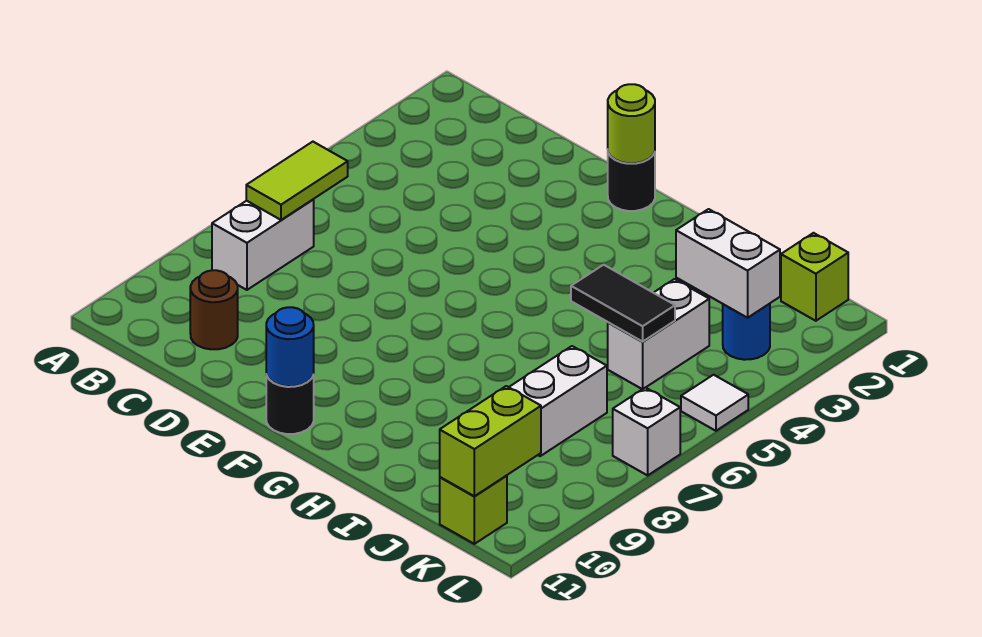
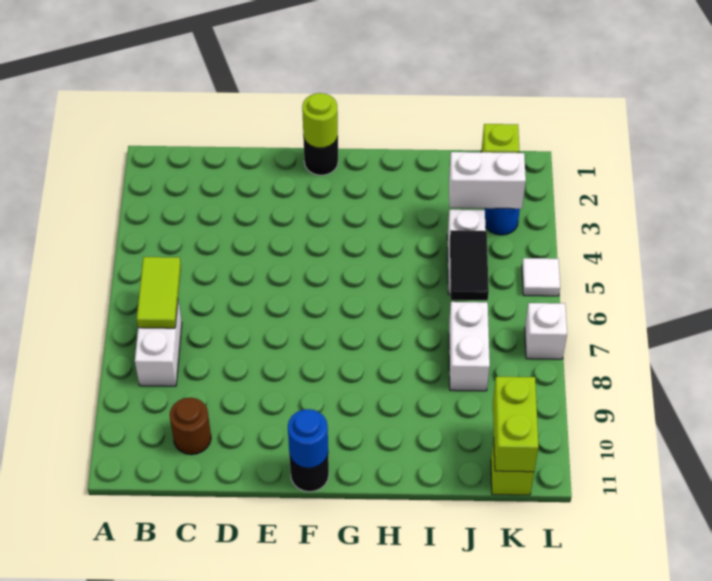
black 1x2 tile [571,265,675,342] -> black 1x2 tile turned to [450,230,489,300]

